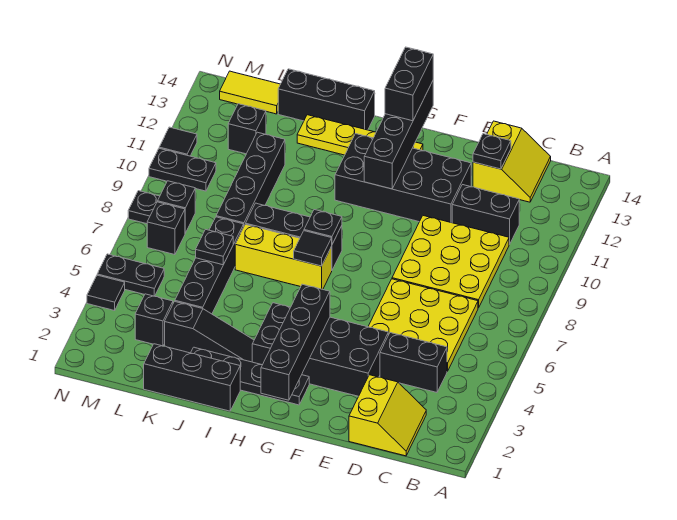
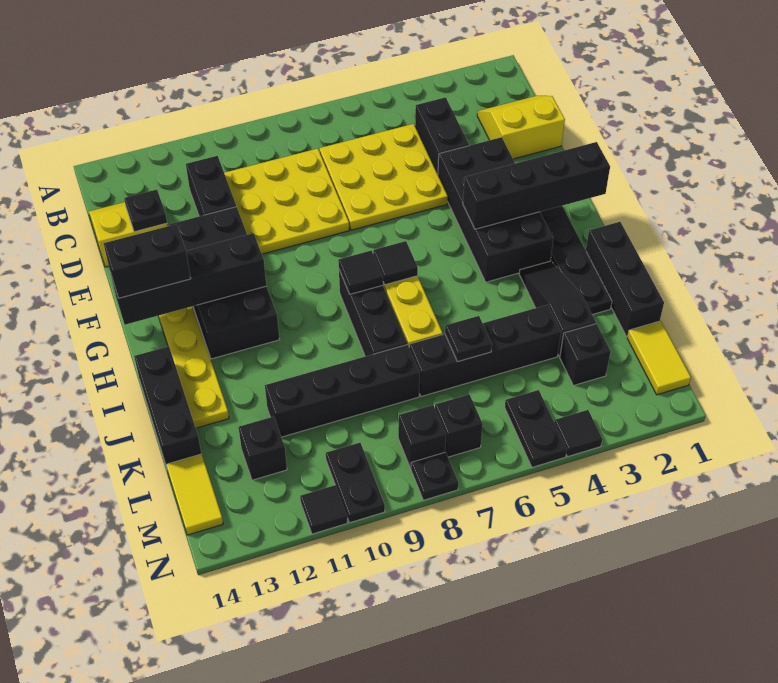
black 1x1 plate [304,210,342,244] -> black 1x1 tile [338,251,383,294]
none -> yellow 1x2 tile [627,321,691,395]

